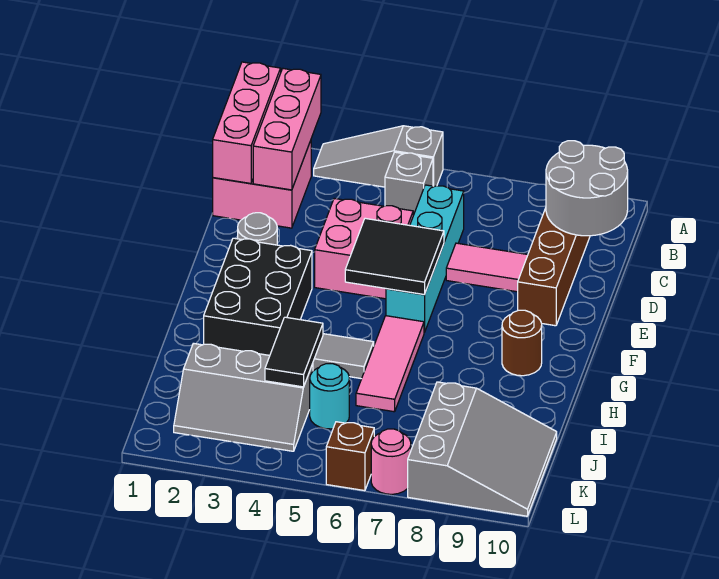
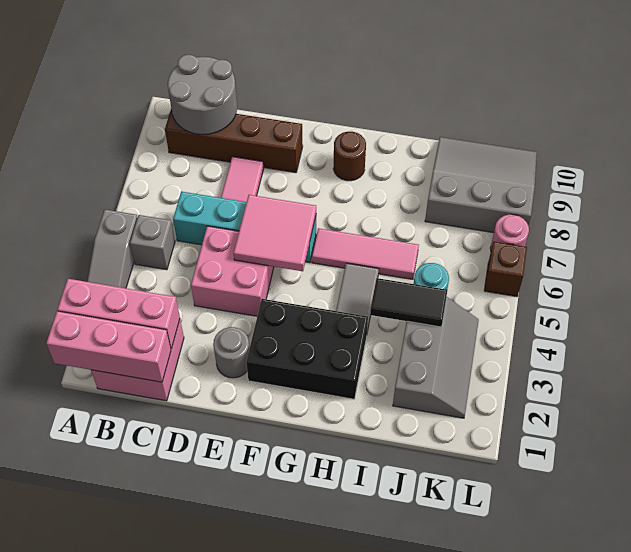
black 2x2 tile [345,218,444,295] -> pink 2x2 tile [234,195,316,271]

